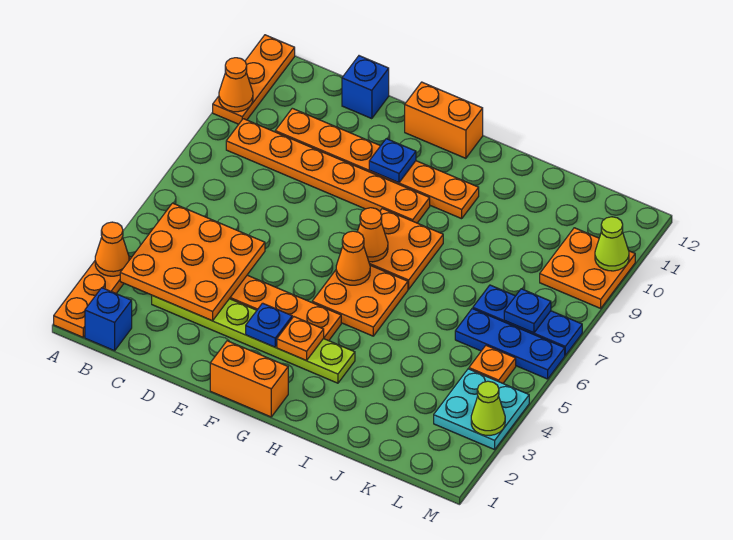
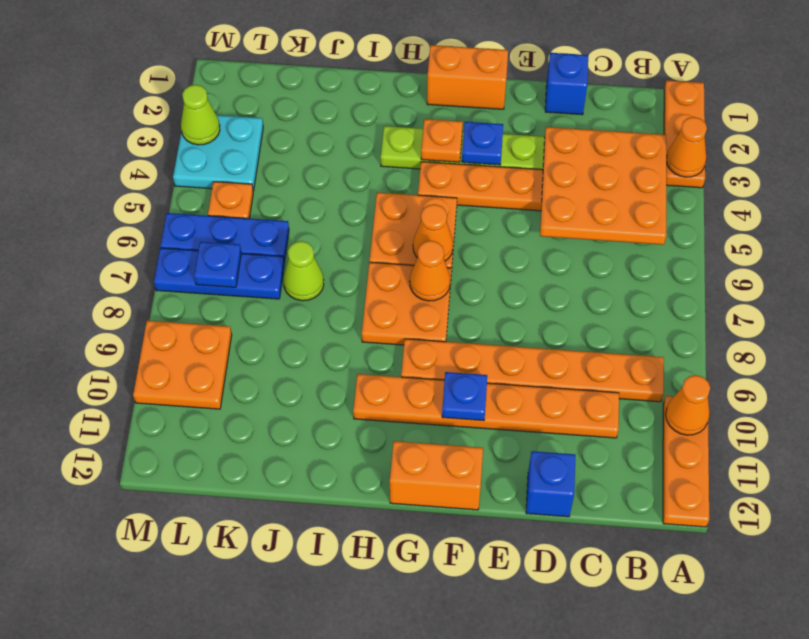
blue 1x1 brick [85,288,132,351] -> blue 1x1 brick moved to [545,53,588,115]
lime 1x1 cone [595,217,629,271] -> lime 1x1 cone moved to [284,241,324,301]

